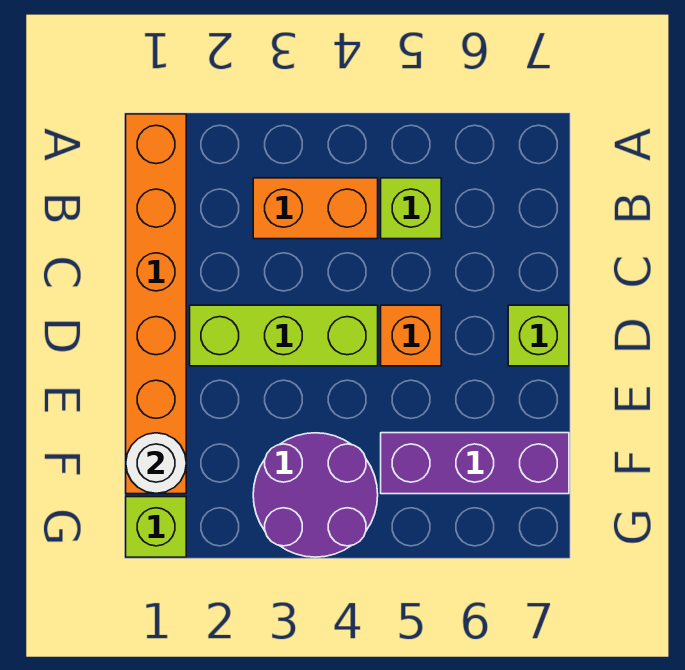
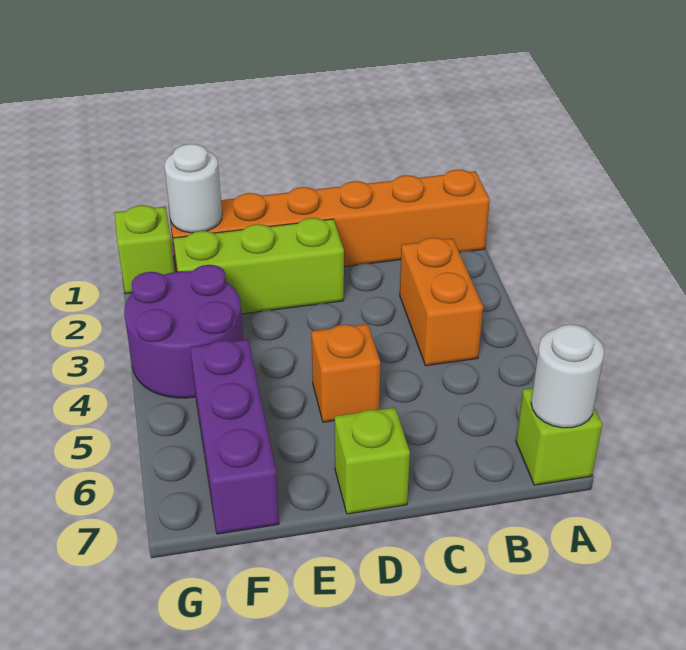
none -> white 1x1 round brick [531,324,604,428]
lime 1x1 brick [381,178,441,239] -> lime 1x1 brick moved to [516,388,602,485]
lime 1x3 brick [190,305,378,366] -> lime 1x3 brick turned to [173,218,344,314]

